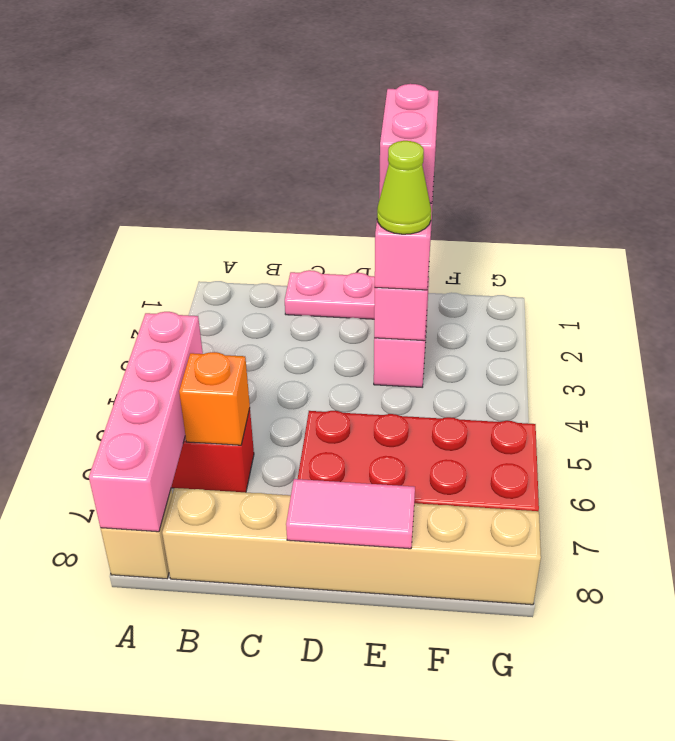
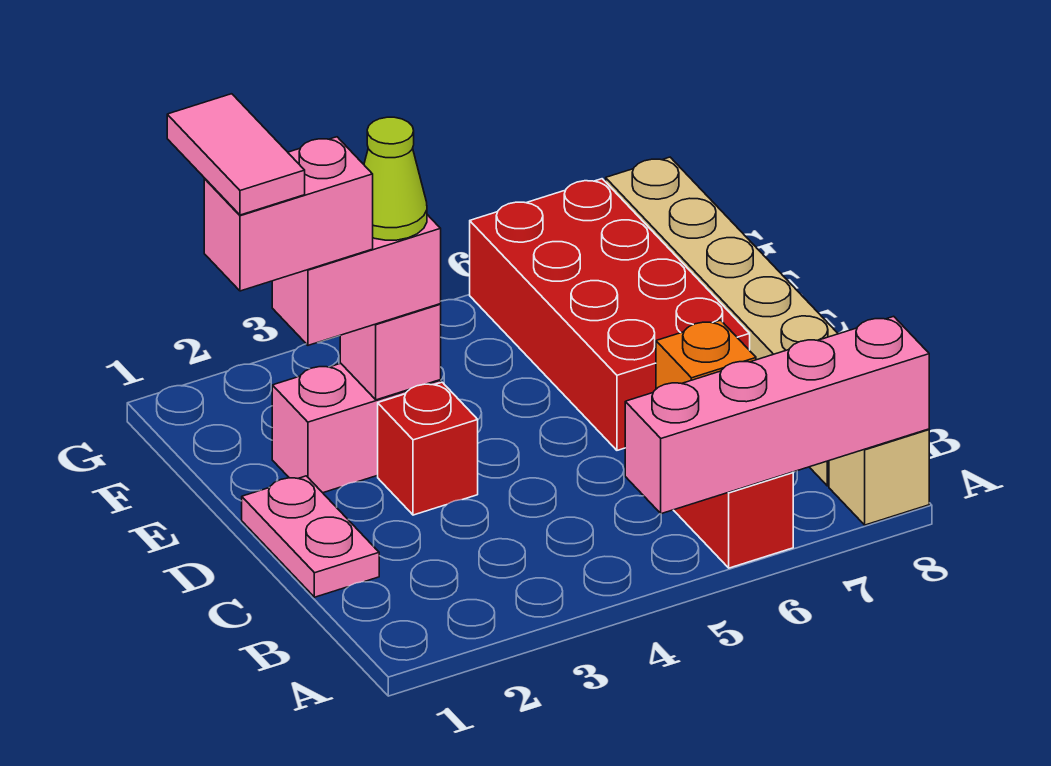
none -> red 1x1 brick [378,382,478,515]
pink 1x2 tile [286,479,415,549] -> pink 1x2 tile moved to [167,94,305,215]

